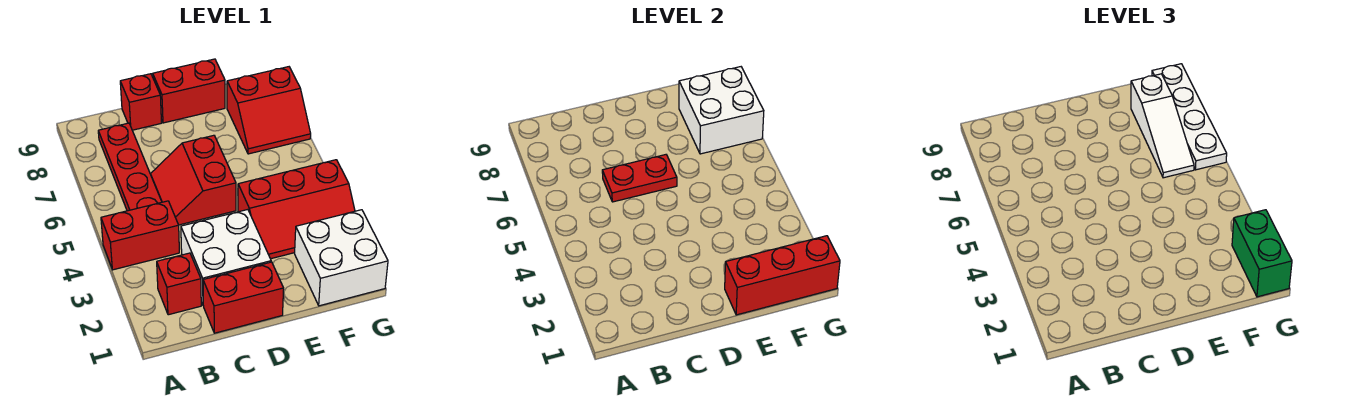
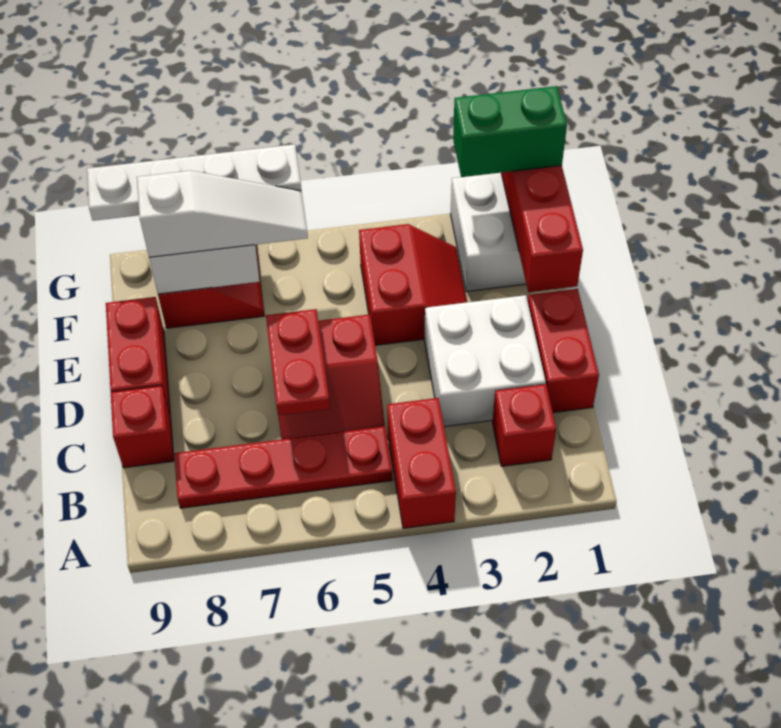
red 2x3 slope [238,160,355,259] -> red 2x2 slope [359,224,467,345]

